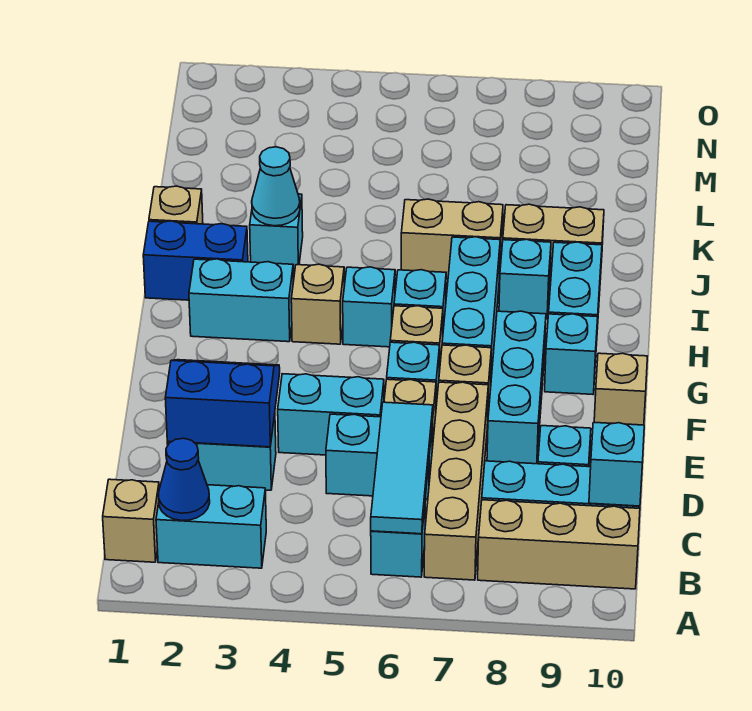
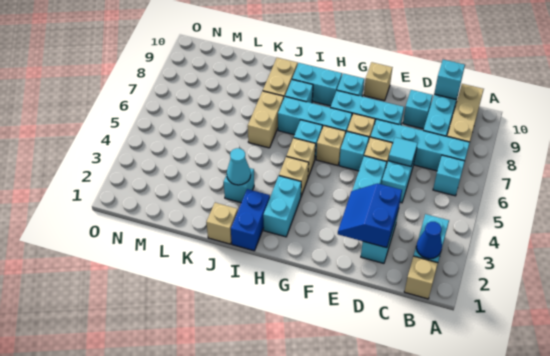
cyan 1x3 tile [371,402,433,534] -> cyan 1x1 tile [388,137,418,166]
tan 1x4 brick [424,382,488,580] -> cyan 1x4 brick [371,119,470,171]
cyan 1x1 brick [343,267,395,347] -> tan 1x1 brick [286,138,316,177]

